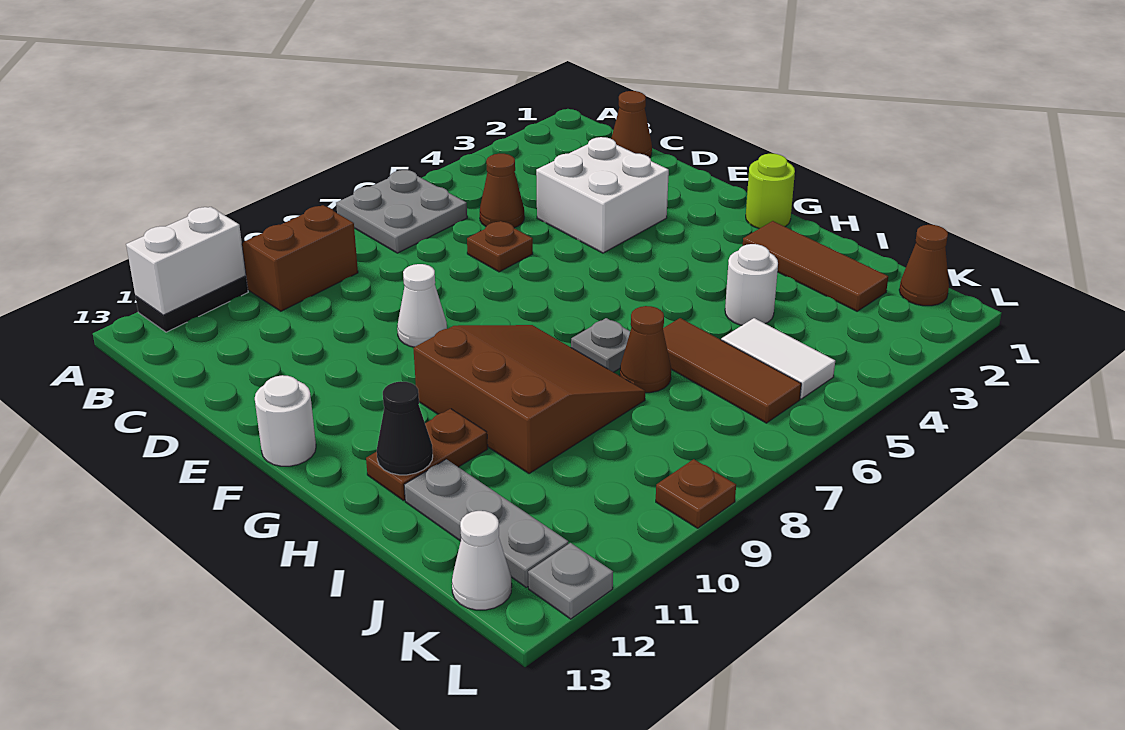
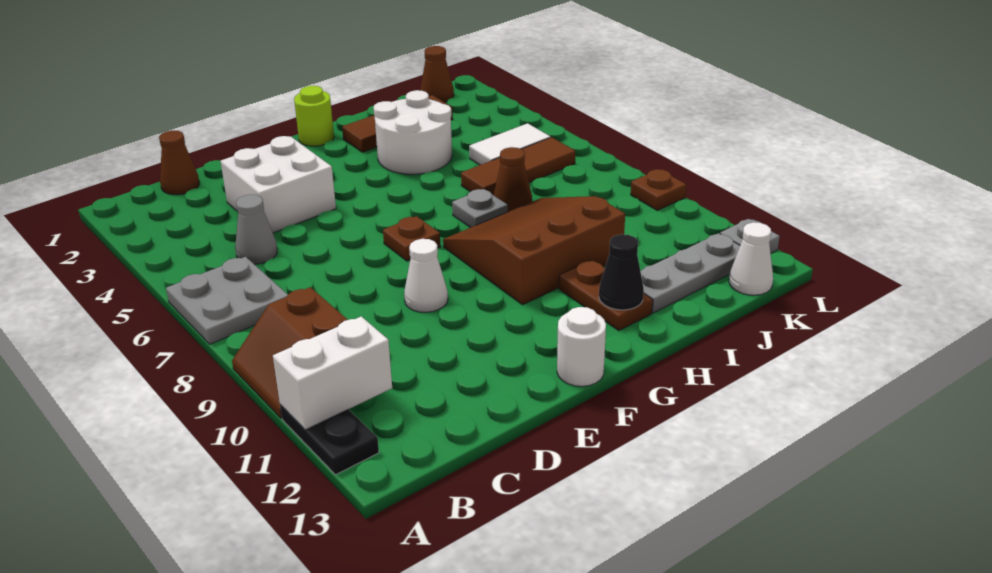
white 1x2 brick [126,207,246,315] -> white 1x2 brick turned to [273,317,392,430]
brown 1x1 cone [480,154,524,228] -> grey 1x1 cone [235,195,277,264]
brown 1x1 plate [467,221,533,272] -> brown 1x1 plate moved to [383,216,441,261]
white 1x1 round brick [725,244,778,325] -> white 2x2 round brick [373,90,452,174]

